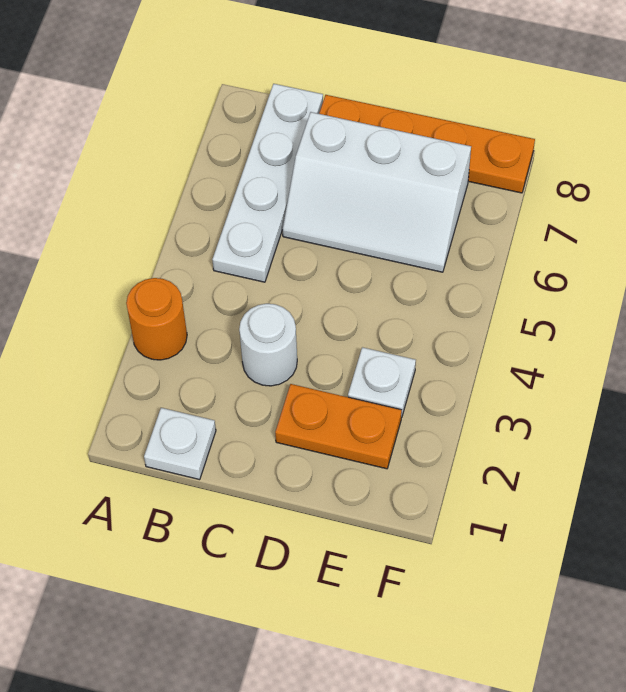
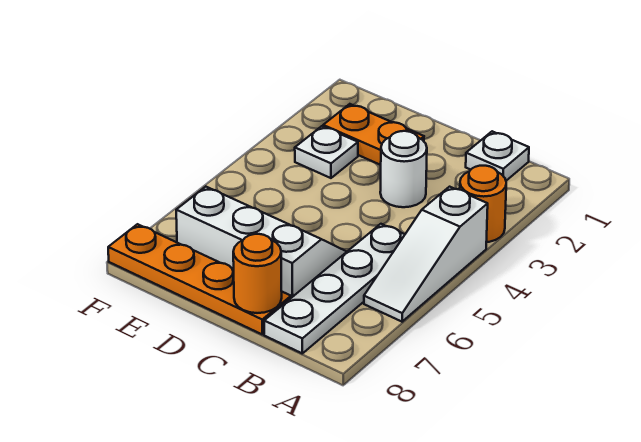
none -> white 1x3 slope [364,187,488,322]
none -> orange 1x1 round brick [233,234,282,313]

